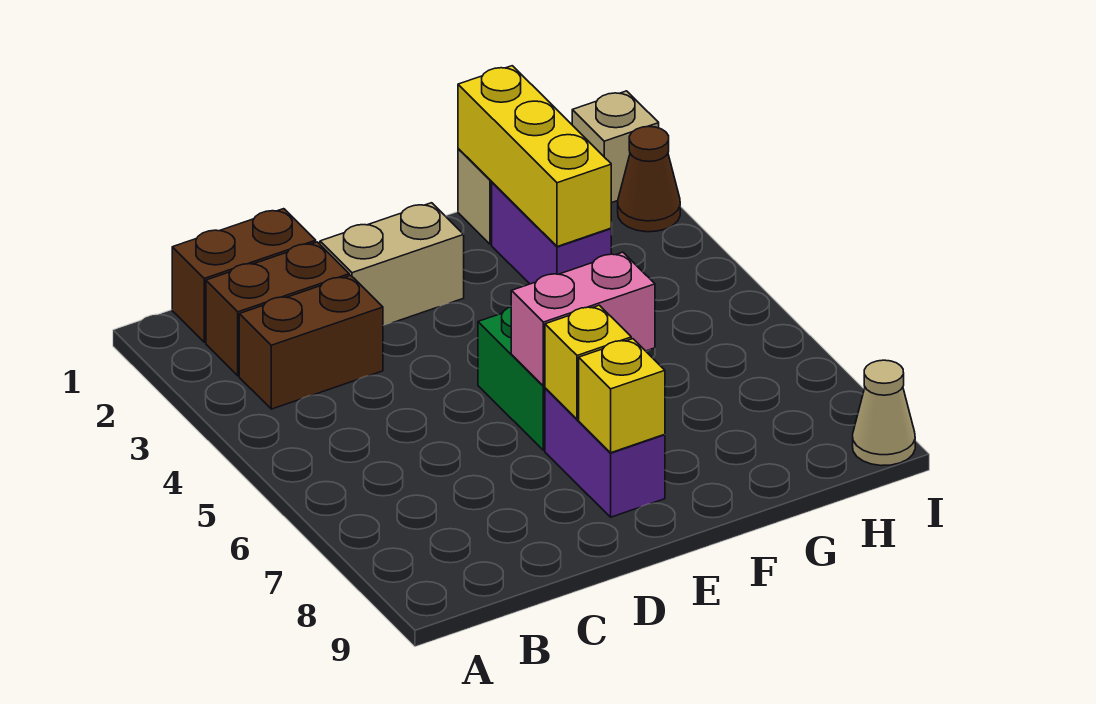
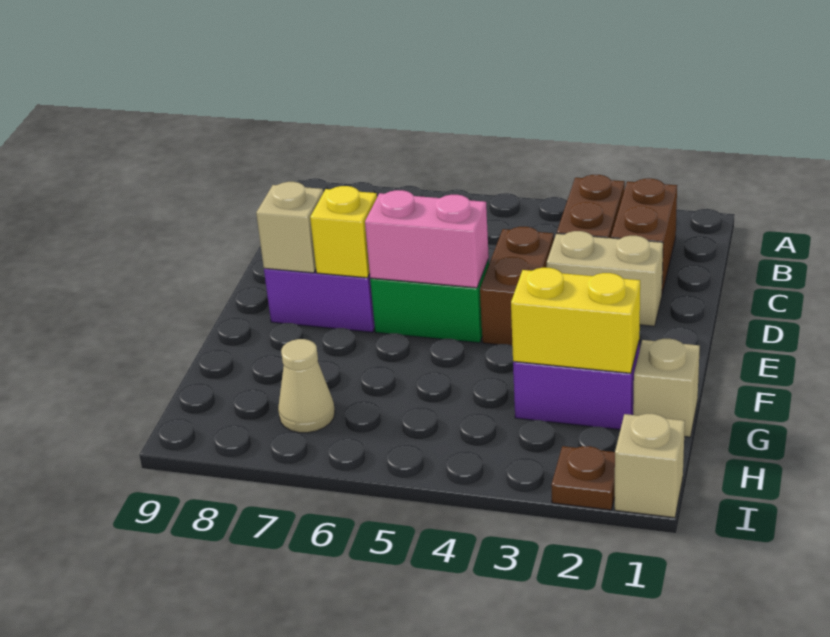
brown 1x2 brick [172,209,316,342] -> brown 1x2 brick moved to [480,227,554,345]
tan 1x2 brick [320,203,464,326] -> tan 1x2 brick turned to [547,231,663,326]
pink 1x2 brick [511,252,655,386] -> pink 1x2 brick turned to [365,190,489,288]
yellow 1x1 brick [579,339,665,453] -> tan 1x1 brick [256,182,323,273]
yellow 1x3 brick [458,66,611,247] -> yellow 1x2 brick [511,268,640,373]
brown 1x1 cone [618,127,680,232] -> brown 1x1 plate [551,446,615,510]
tan 1x1 cone [853,360,915,466] -> tan 1x1 cone moved to [278,339,335,433]

